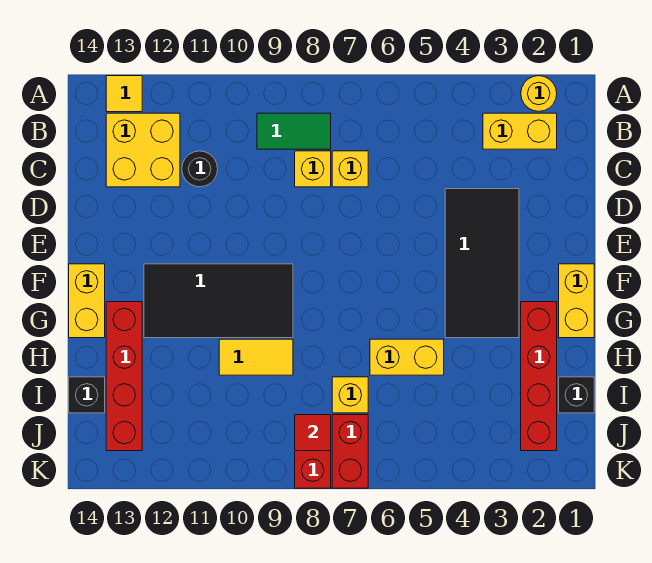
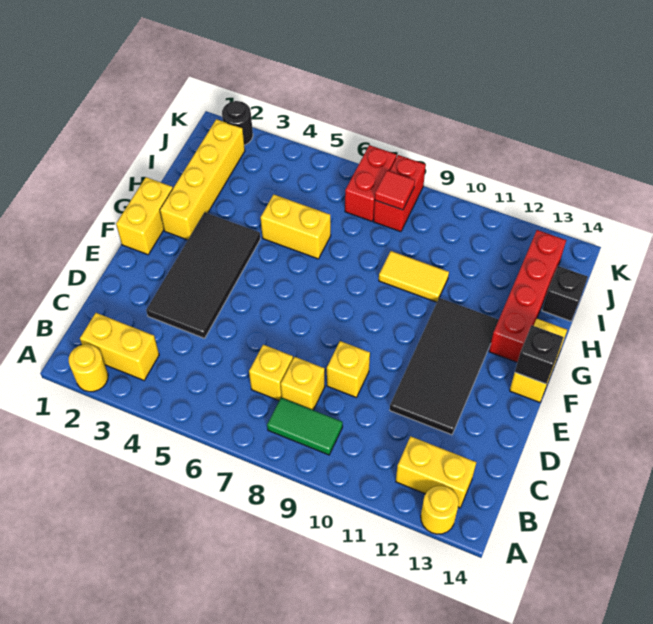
yellow 1x1 tile [106,76,142,112] -> yellow 1x1 round brick [421,486,459,534]
yellow 2x2 brick [106,113,180,187] -> yellow 1x2 brick [396,436,476,508]
black 1x1 round brick [182,151,218,187] -> black 1x1 round brick moved to [222,101,253,145]
black 2x4 tile [144,264,293,338] -> black 2x4 tile turned to [390,298,499,435]
red 1x4 brick [521,302,557,451] -> yellow 1x4 brick [160,119,245,240]
black 1x1 brick [559,377,594,413] -> black 1x1 brick moved to [515,325,564,384]
yellow 1x1 brick [332,377,368,413] -> yellow 1x1 brick moved to [327,341,370,398]

